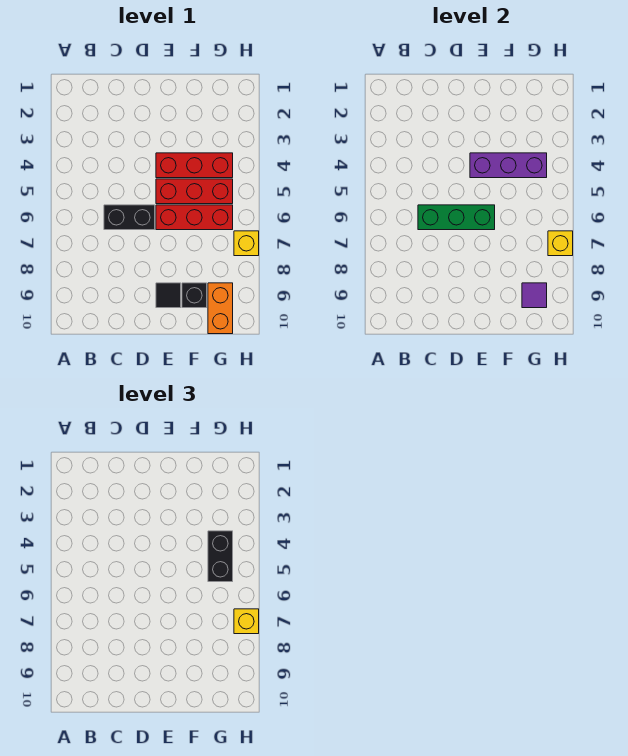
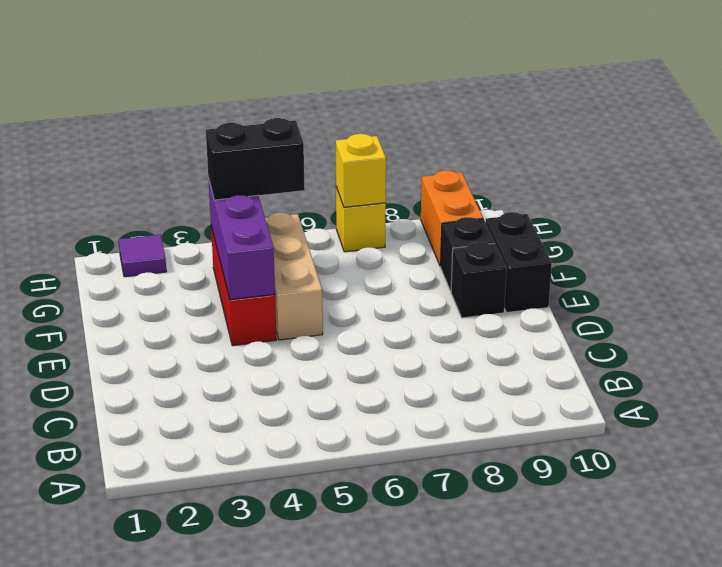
black 1x2 brick [104,205,155,230] -> black 1x2 brick moved to [486,212,552,313]
green 1x3 brick [418,205,495,230] -> none
red 1x3 brick [156,179,233,204] -> tan 1x3 brick [265,213,323,340]
red 1x3 brick [156,205,233,230] -> none
black 1x1 tile [156,283,181,308] -> black 1x1 brick [451,242,507,318]
orange 1x2 brick [208,283,233,334] -> orange 1x2 brick turned to [421,170,483,266]
purple 1x1 tile [522,283,547,308] -> purple 1x1 tile moved to [119,235,166,277]
yellow 1x1 brick [234,609,259,634] -> none

